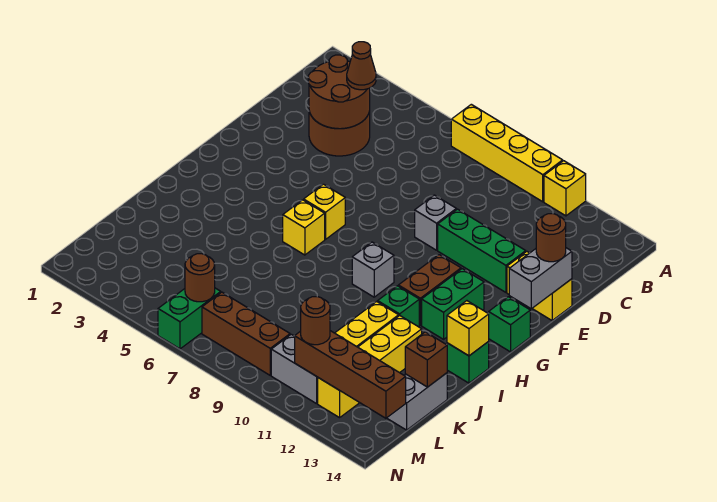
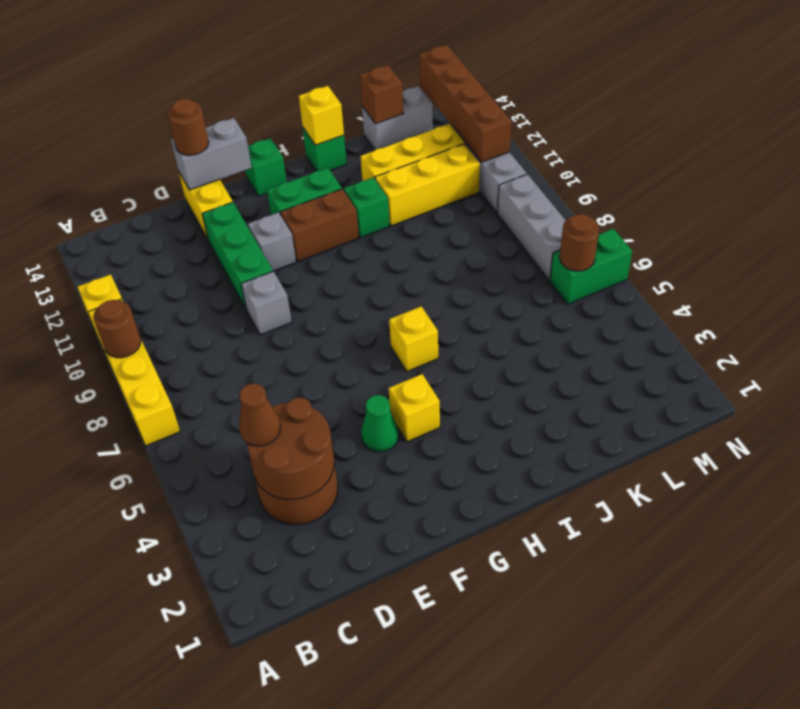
none -> green 1x1 cone [361,395,399,452]
yellow 1x1 brick [304,184,345,239] -> yellow 1x1 brick moved to [389,374,440,442]
grey 1x1 brick [352,242,394,297] -> grey 1x1 brick moved to [248,212,296,271]
brown 1x3 brick [202,292,290,375] -> grey 1x3 brick [497,174,566,280]
brown 1x1 round brick [301,297,330,345] -> brown 1x1 round brick moved to [93,300,141,358]

